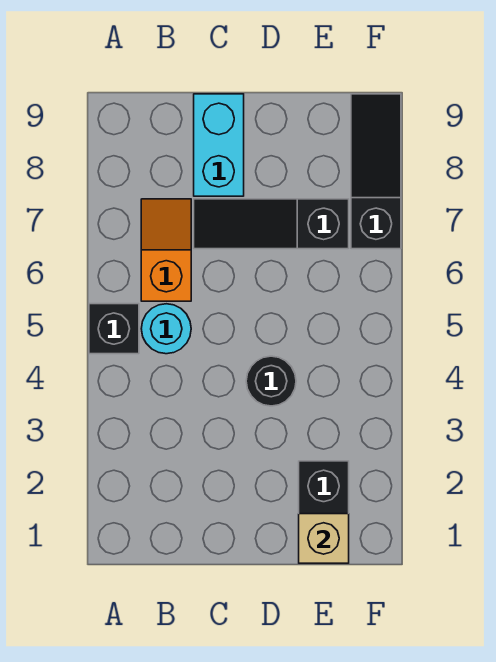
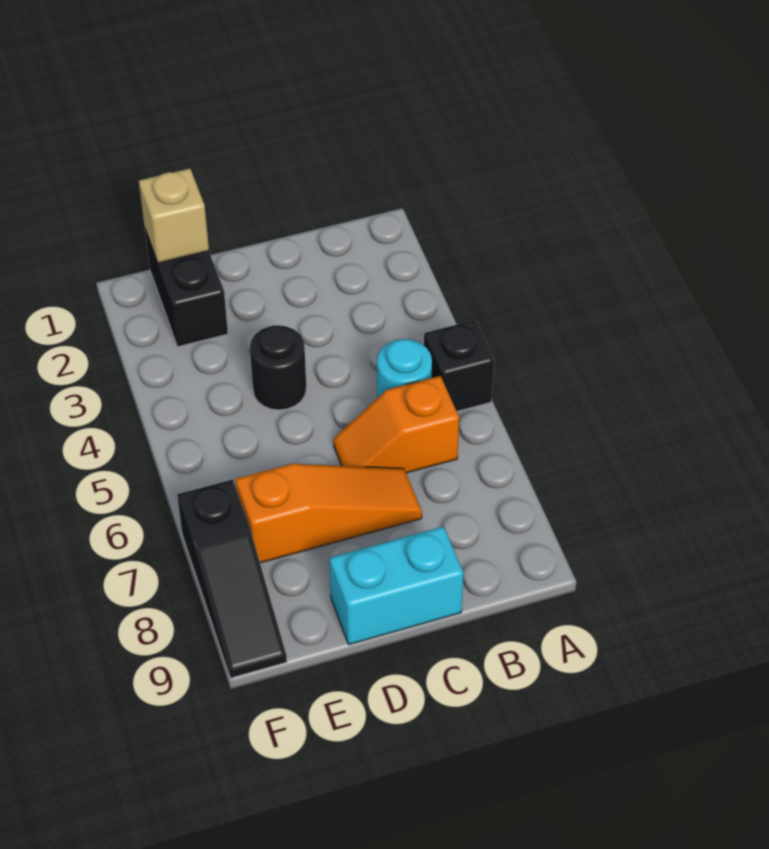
orange 1x2 slope [141,199,191,301] -> orange 1x2 slope turned to [333,376,459,473]
black 1x3 slope [194,199,349,249] -> orange 1x3 slope [236,464,422,563]
cyan 1x2 brick [194,94,244,196] -> cyan 1x2 brick turned to [329,527,463,645]

